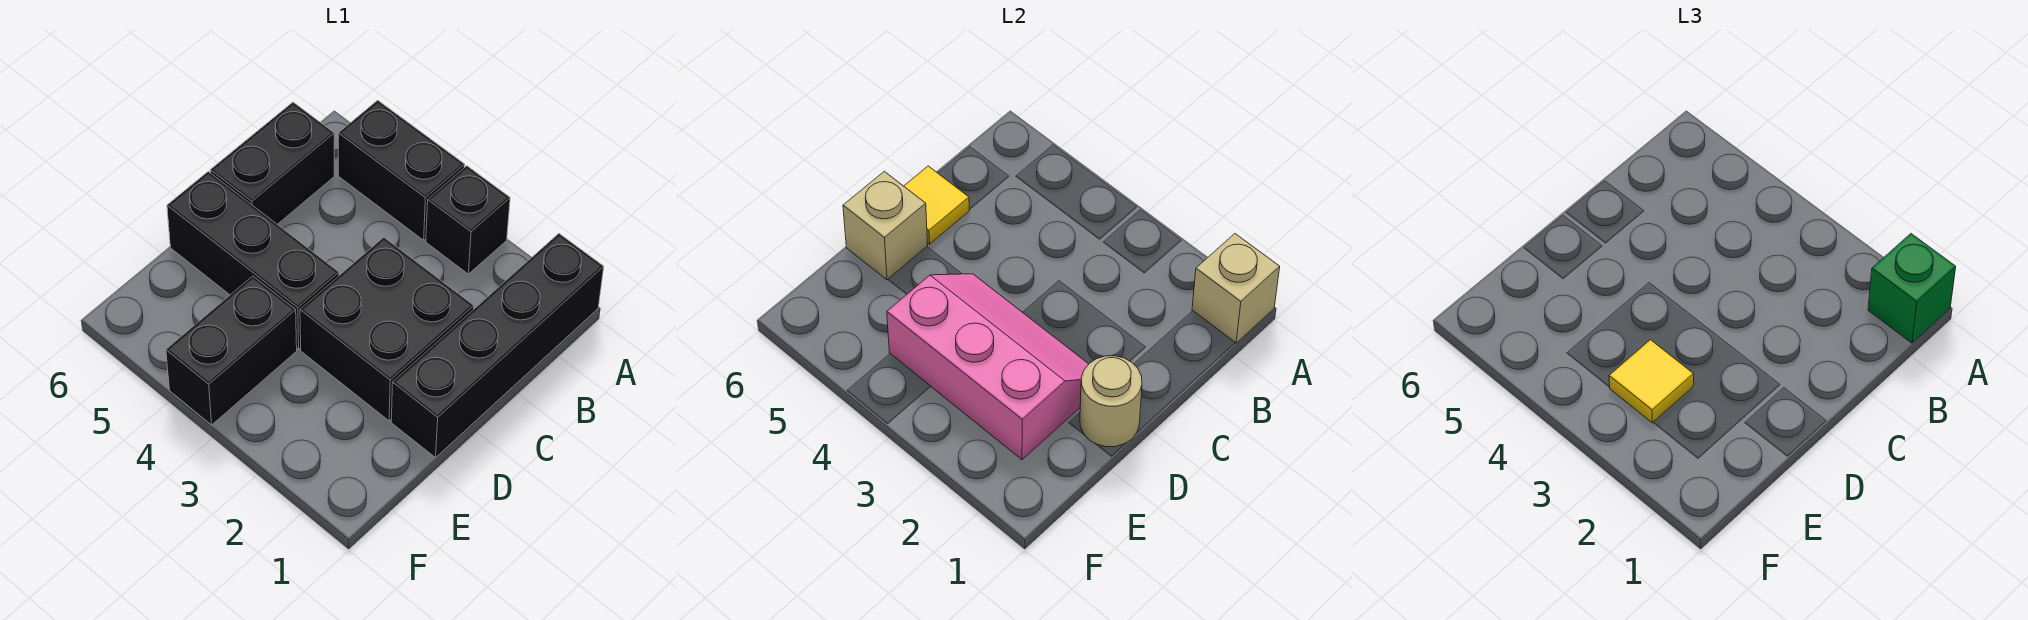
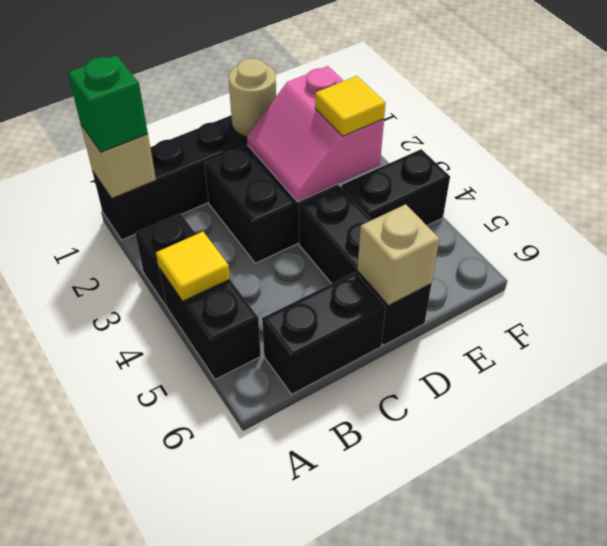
yellow 1x1 tile [904,166,969,244] -> yellow 1x1 tile moved to [156,232,230,301]
pink 2x3 slope [887,274,1088,460] -> pink 2x2 slope [247,66,384,202]

